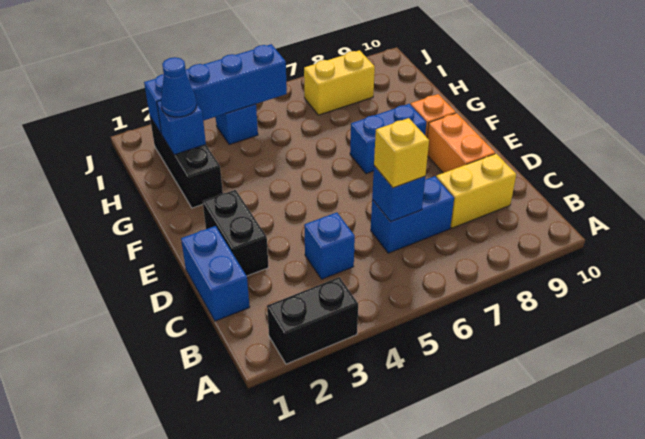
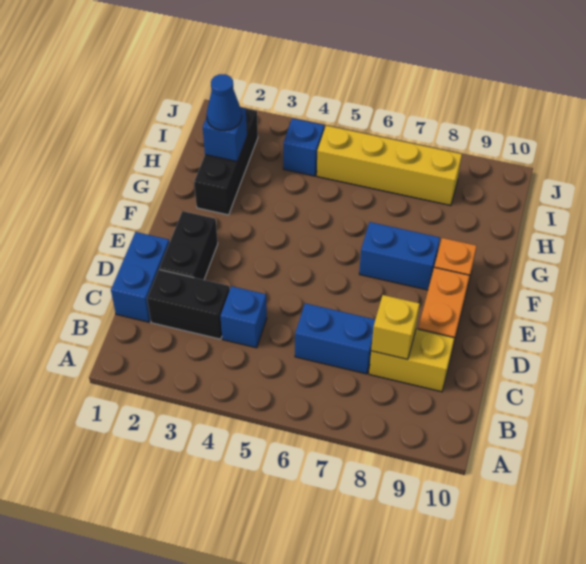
black 1x2 brick [267,277,358,364] -> black 1x2 brick moved to [147,270,230,339]
blue 1x1 brick [372,166,425,222] -> none
yellow 1x1 brick [374,118,429,188] -> yellow 1x1 brick moved to [371,295,420,359]
blue 1x4 brick [144,44,287,134] -> none
yellow 1x2 brick [304,50,375,115] -> yellow 1x4 brick [317,126,462,206]

